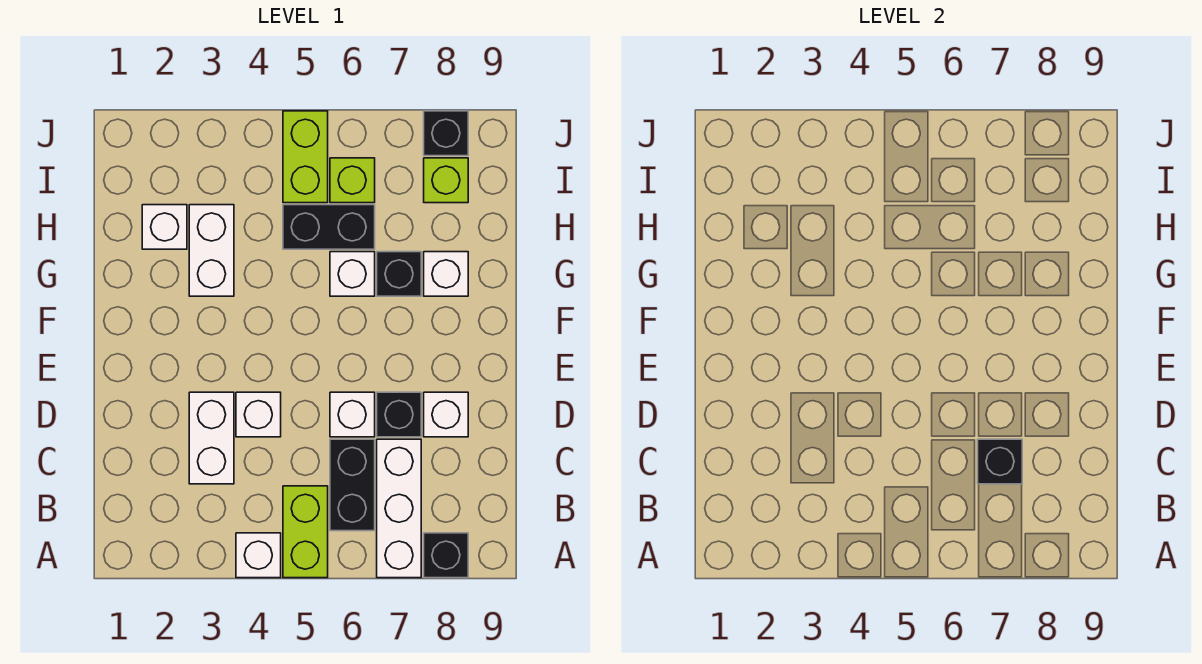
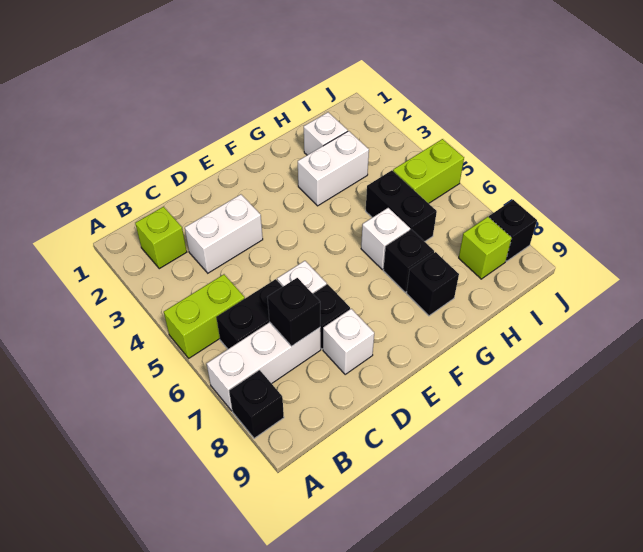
white 1x1 brick [236,533,281,578] -> none
white 1x1 brick [236,392,281,437] -> none
white 1x1 brick [424,252,468,296] -> black 1x1 brick [406,252,459,316]
lime 1x1 brick [330,158,375,203] -> lime 1x1 brick moved to [135,206,187,269]

